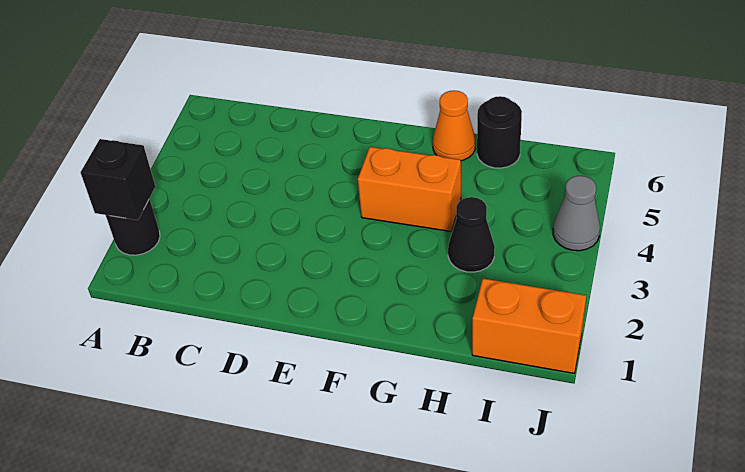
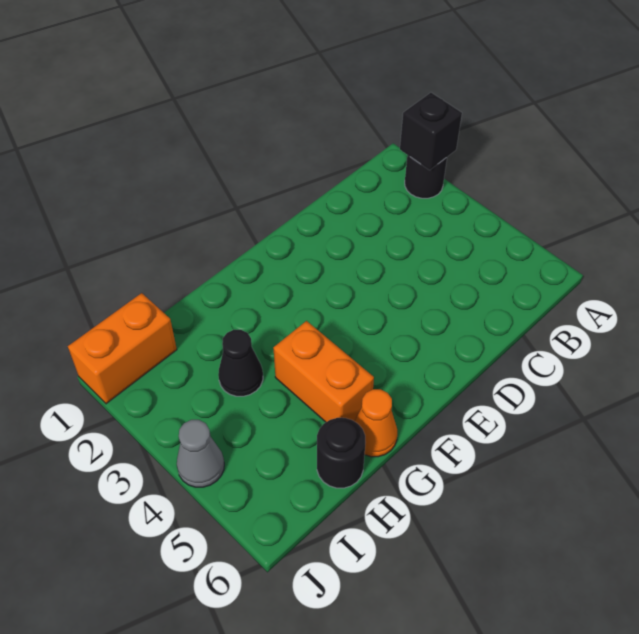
orange 1x2 brick [358,147,461,231] -> orange 1x2 brick turned to [274,321,374,422]

